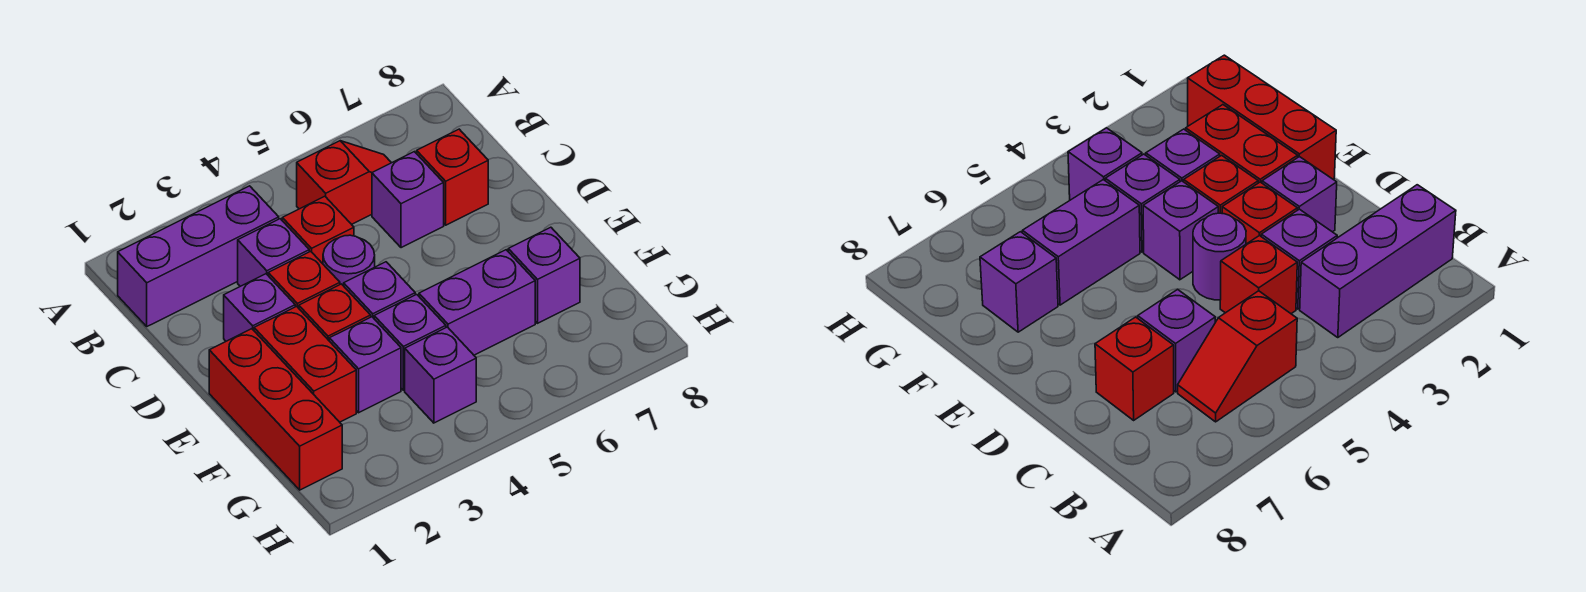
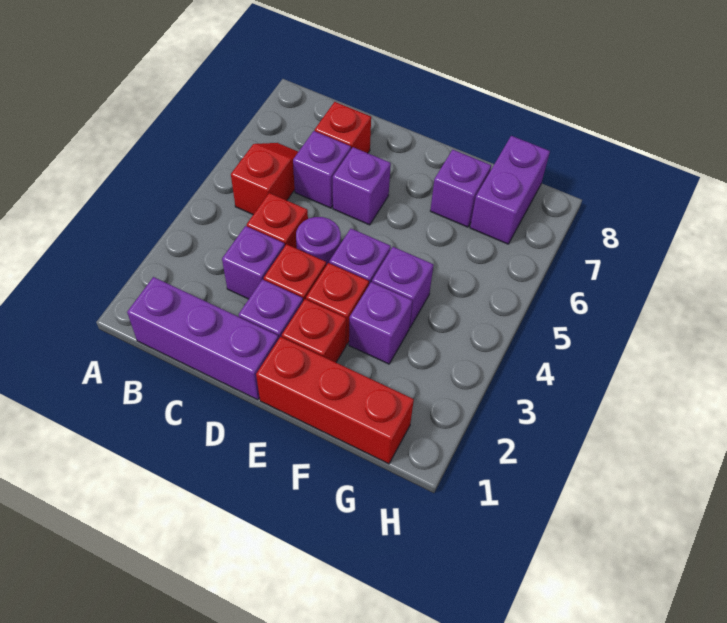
purple 1x3 brick [118,186,279,326] -> purple 1x3 brick turned to [127,277,279,400]
red 1x2 brick [254,306,356,422] -> red 1x1 brick [282,299,346,362]
purple 1x2 brick [419,250,535,355] -> purple 1x2 brick moved to [470,136,550,244]
purple 1x1 brick [405,327,476,423] -> purple 1x1 brick moved to [333,147,391,225]

